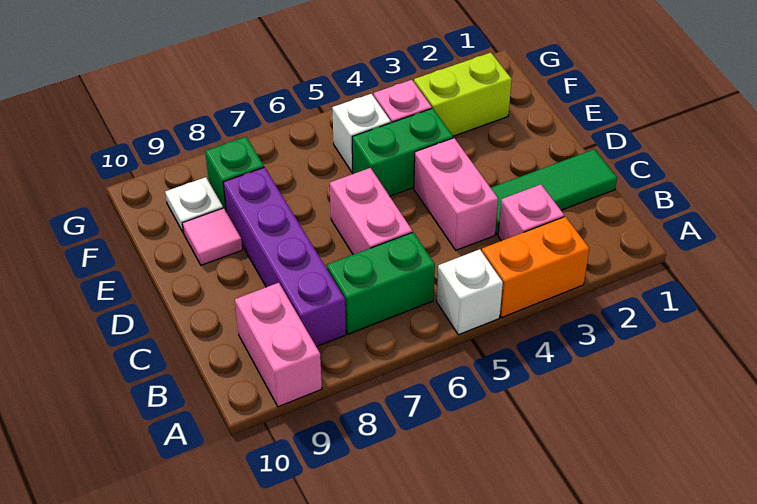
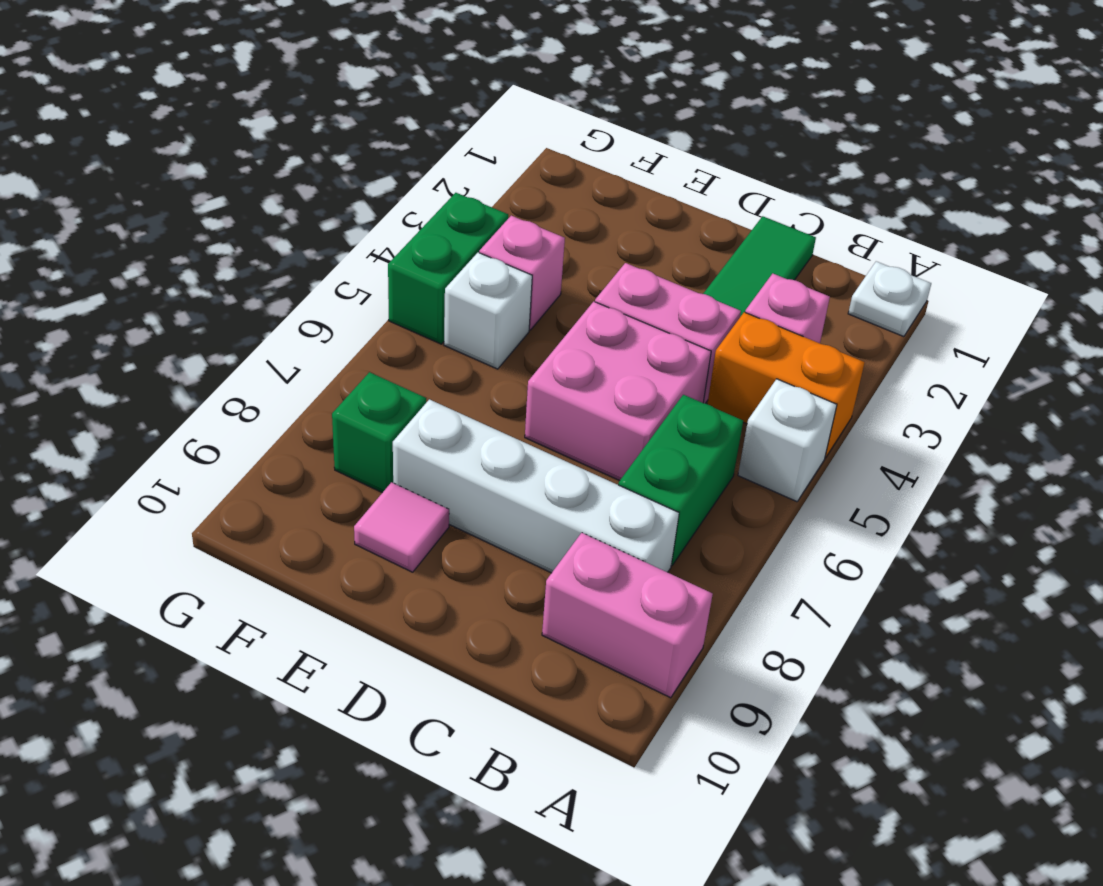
orange 1x2 brick [482,217,589,317] -> orange 1x2 brick turned to [707,312,865,458]
purple 1x4 brick [223,167,346,347] -> white 1x4 brick [393,399,679,573]
pink 1x2 brick [330,168,412,255] -> pink 2x2 brick [525,302,711,481]
green 1x2 brick [352,108,453,196] -> green 1x2 brick moved to [388,193,508,344]
lime 1x2 brick [414,53,512,136] -> none
white 1x1 plate [165,177,223,233] -> white 1x1 plate moved to [848,261,931,337]

